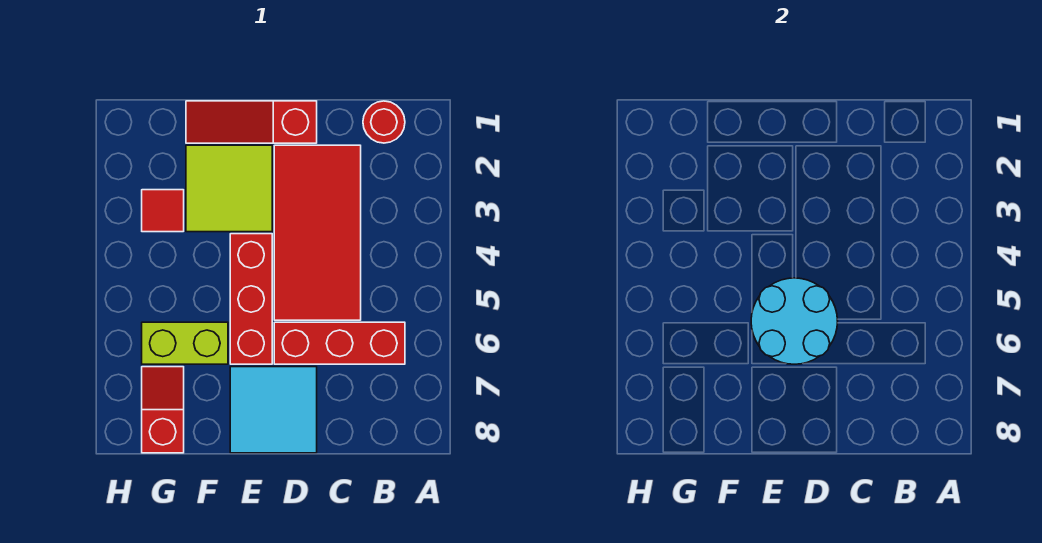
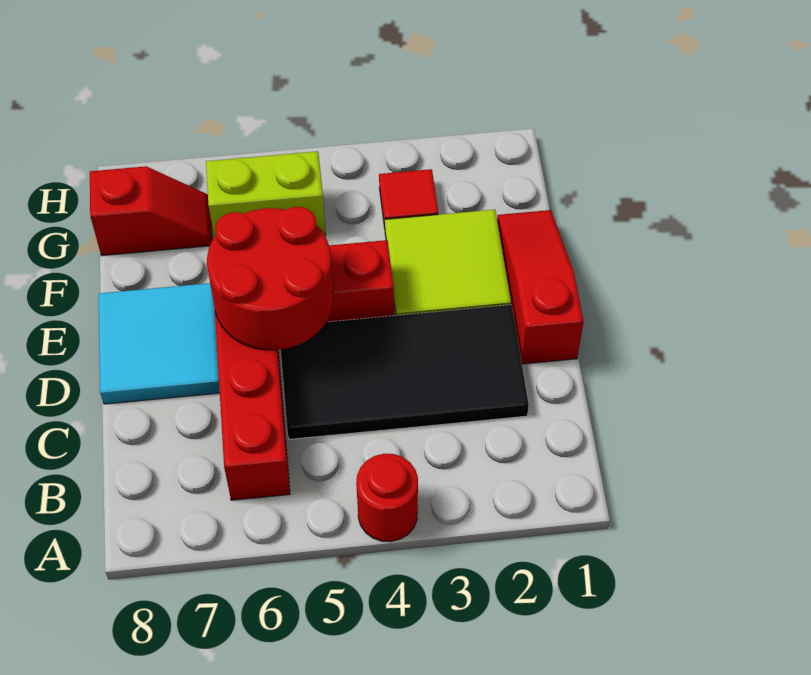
red 1x1 round brick [363,101,405,143] -> red 1x1 round brick moved to [356,454,418,542]
red 2x4 tile [274,145,361,320] -> black 2x4 tile [281,305,529,439]
cyan 2x2 round brick [751,278,838,364] -> red 2x2 round brick [207,207,333,350]
lime 1x2 brick [142,322,228,364] -> lime 1x2 brick turned to [206,151,326,237]

